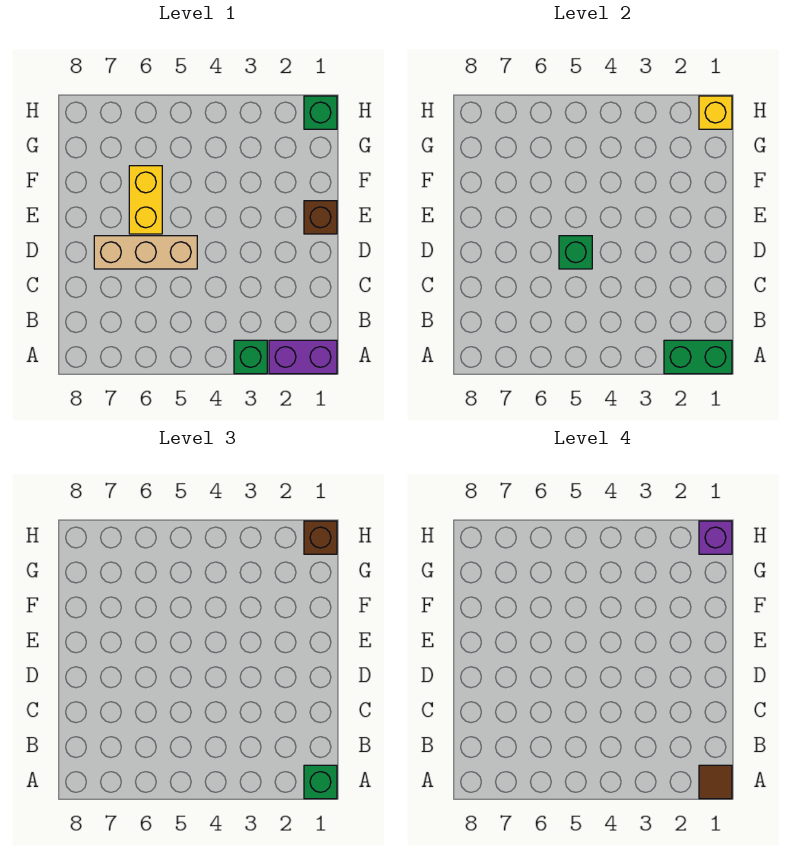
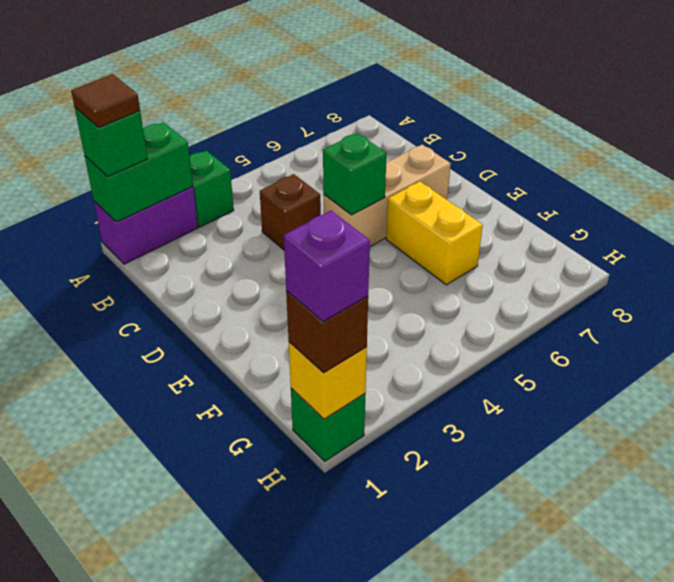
brown 1x1 brick [304,201,337,234] -> brown 1x1 brick moved to [260,174,321,250]

